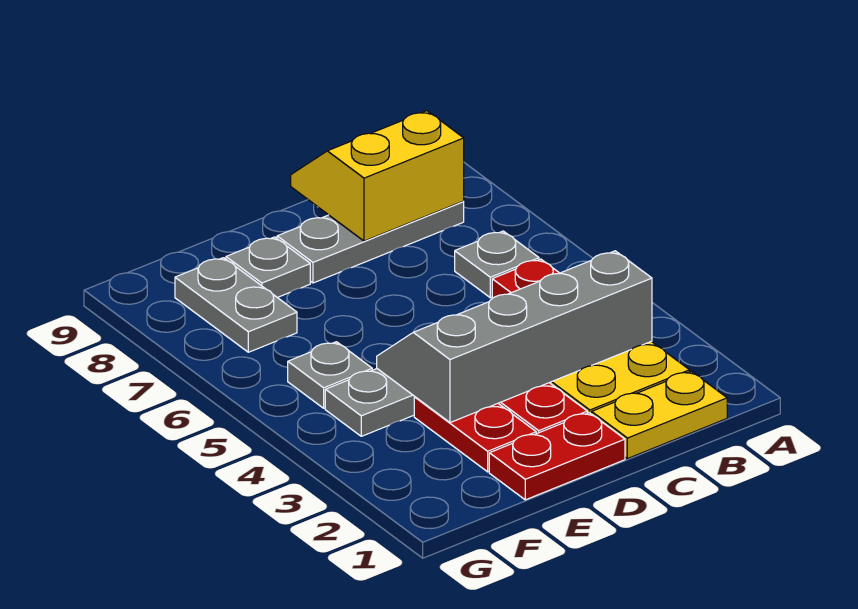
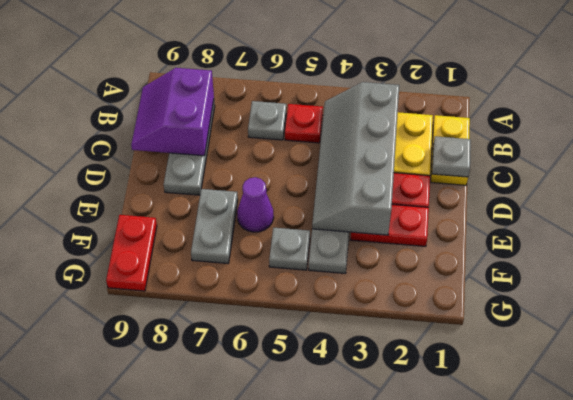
yellow 2x2 slope [291,111,464,241] -> purple 2x2 slope [131,68,214,156]
red 1x2 plate [489,413,625,500] -> red 1x2 plate moved to [106,215,157,291]
none -> purple 1x1 cone [237,177,274,232]
grey 1x1 plate [226,237,310,297] -> grey 1x1 plate moved to [432,136,471,177]
grey 1x2 plate [175,258,297,352] -> grey 1x2 plate turned to [191,189,238,264]

